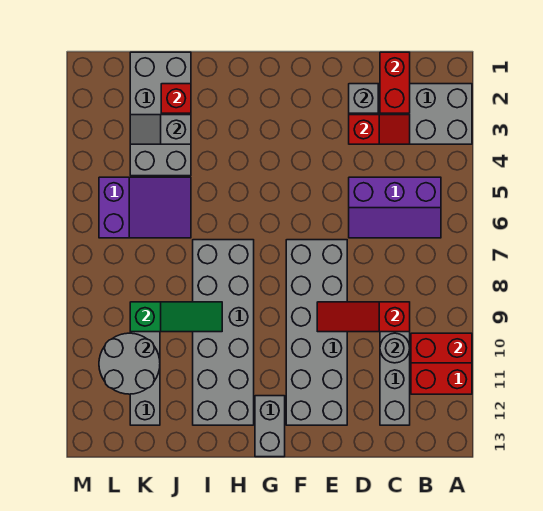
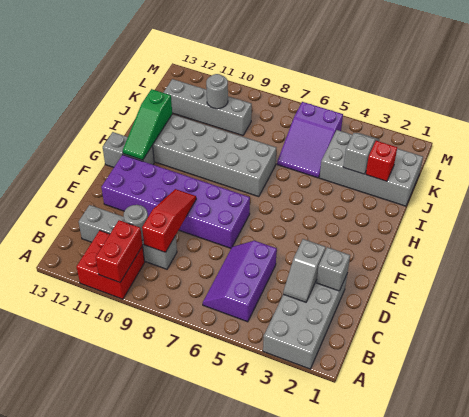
red 1x2 brick [380,52,410,113] -> none
red 1x2 slope [349,115,410,144] -> grey 1x2 slope [283,239,326,302]
grey 2x6 brick [286,240,347,425] -> purple 2x6 brick [101,155,250,248]
green 1x3 slope [130,302,222,332] -> green 1x3 slope moved to [123,89,172,160]
grey 2x2 round brick [99,333,160,394] -> grey 1x1 round brick [206,74,228,109]

